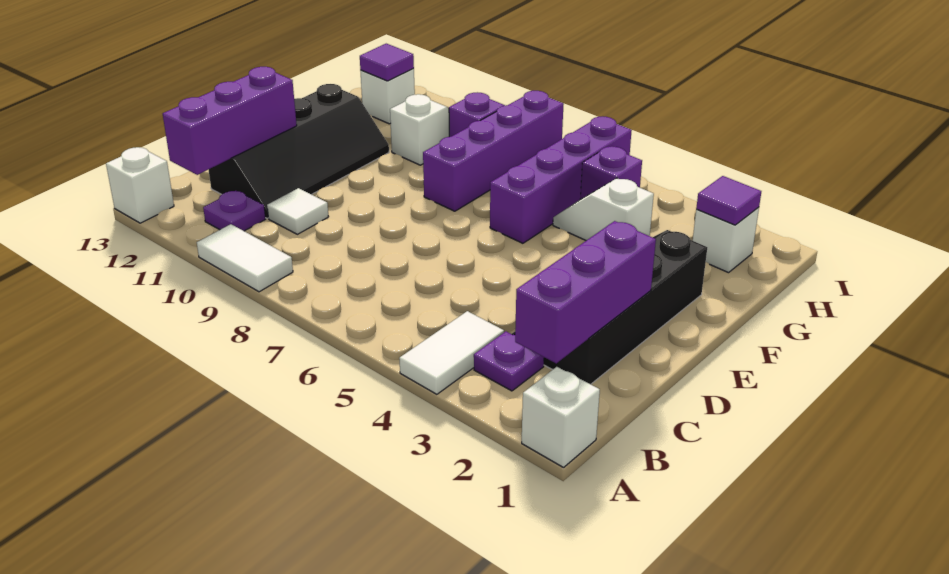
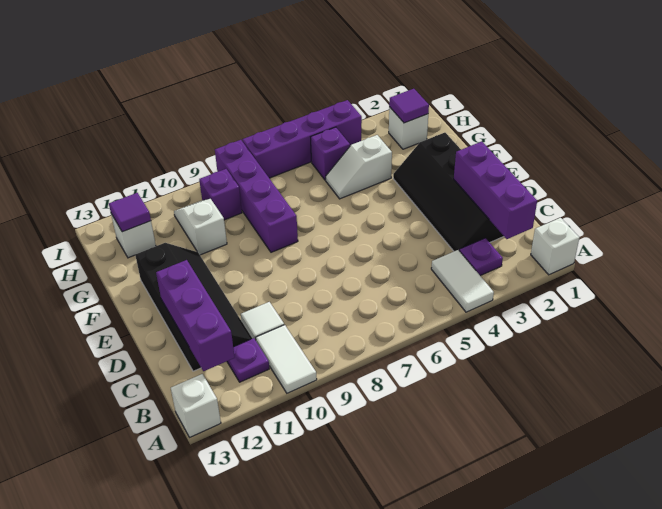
white 1x2 tile [197,224,293,292] -> white 1x2 tile turned to [256,325,317,393]
purple 1x4 brick [490,116,632,243] -> purple 1x4 brick turned to [242,100,362,178]

